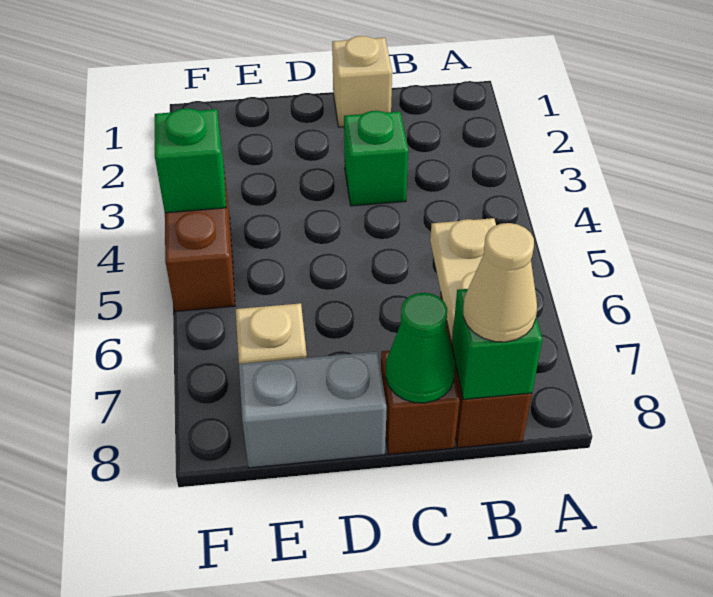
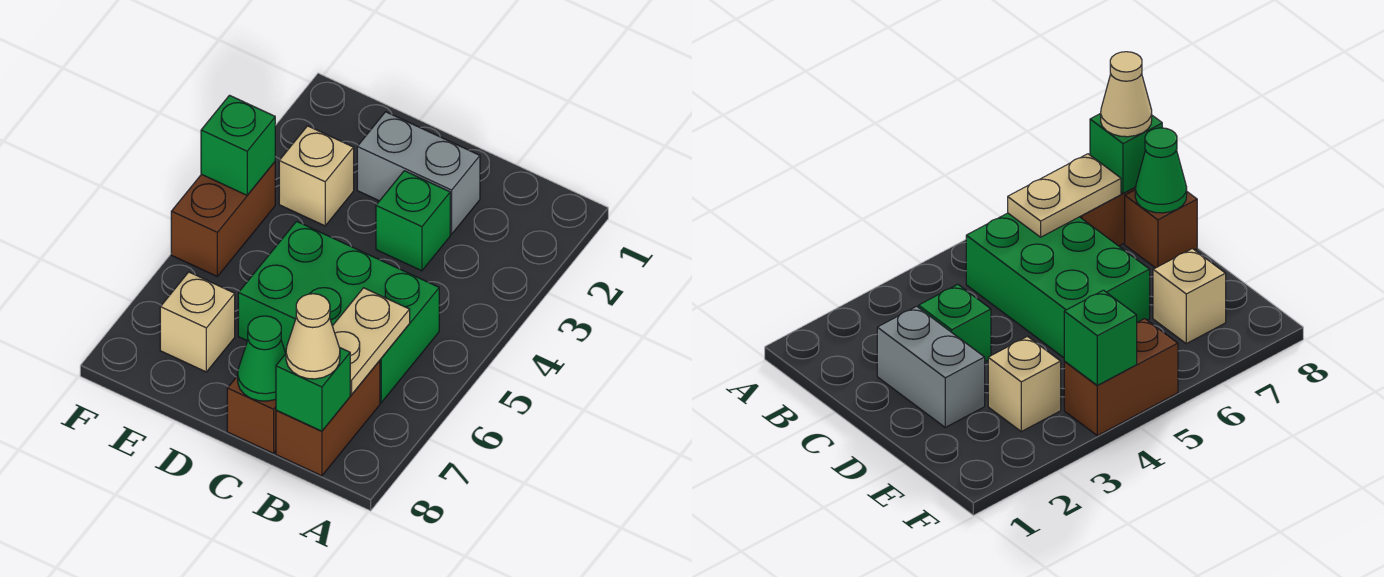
none -> green 2x3 brick [238,221,439,403]
tan 1x1 brick [332,36,392,127] -> tan 1x1 brick moved to [279,126,354,226]
grey 1x2 brick [239,352,387,468] -> grey 1x2 brick moved to [357,112,480,234]

